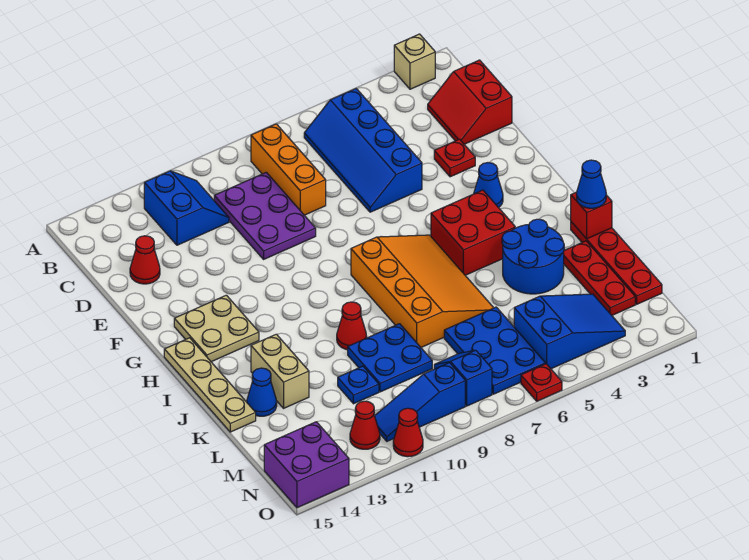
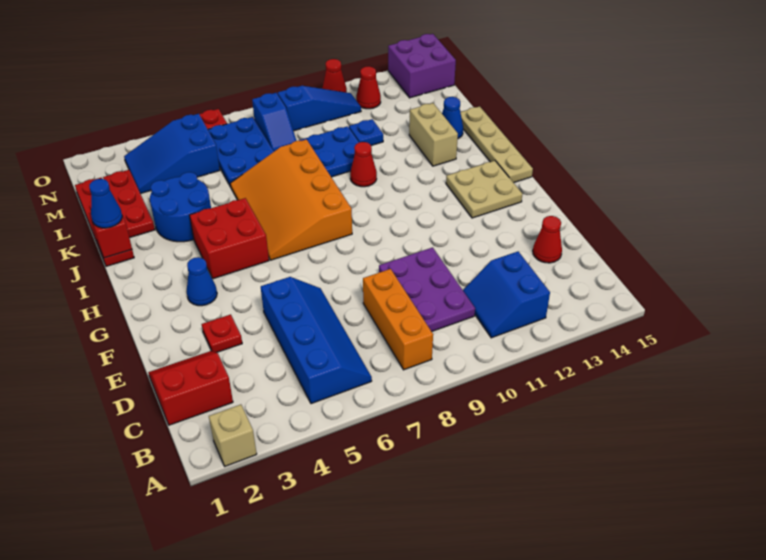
red 2x2 slope [428,60,512,144] -> red 2x2 slope turned to [148,351,233,425]

